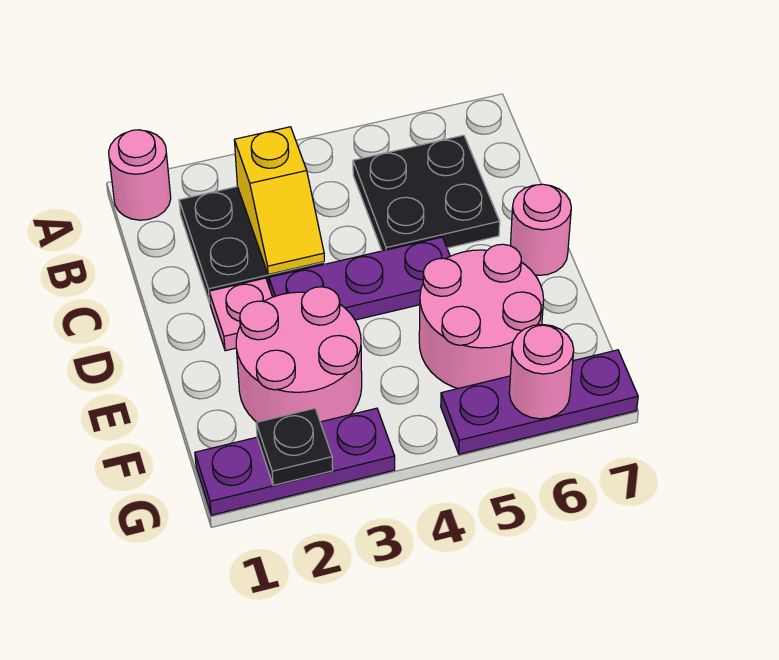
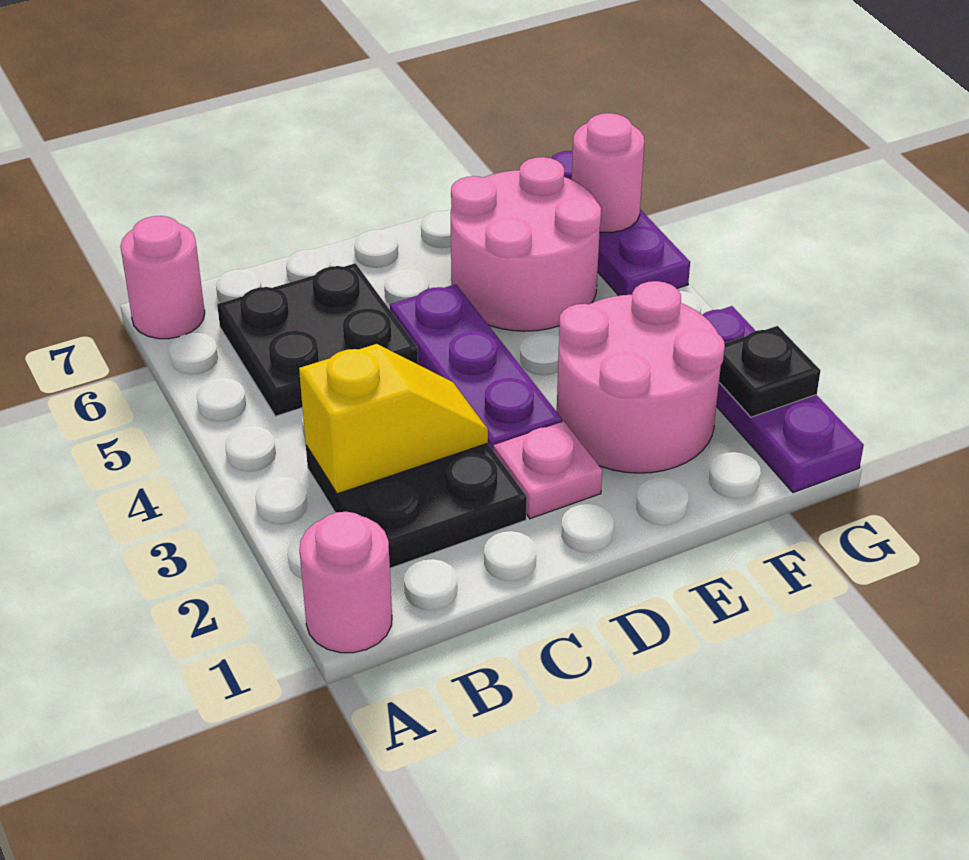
pink 1x1 round brick [510,184,571,275] -> pink 1x1 round brick moved to [120,216,205,339]

